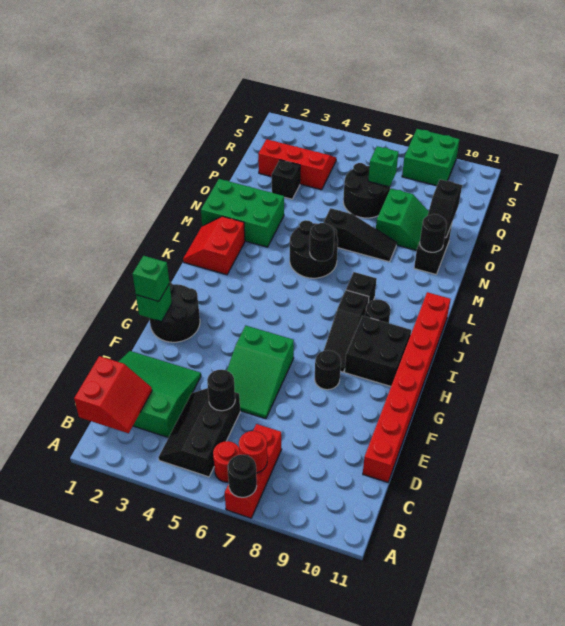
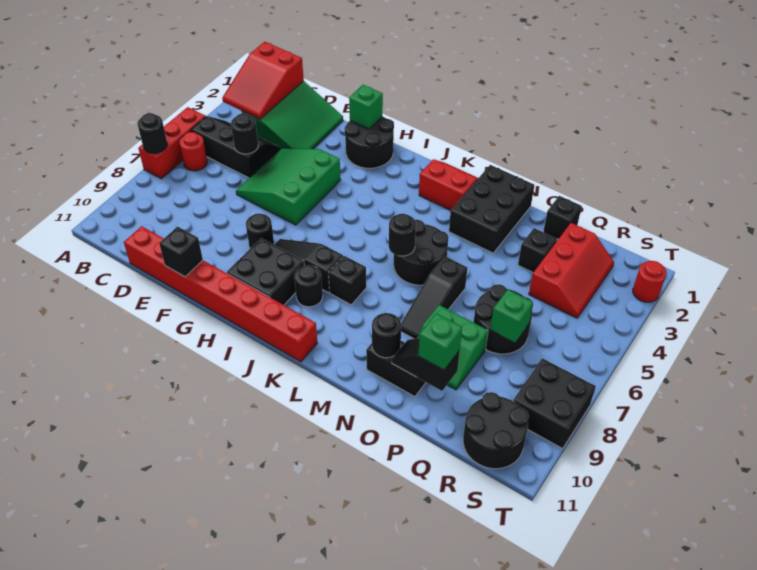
red 1x3 brick [225,424,282,518] -> red 1x3 brick turned to [138,107,206,179]
red 2x2 slope [74,356,152,433] -> red 2x3 slope [222,42,304,119]
red 1x1 round brick [239,431,267,473] -> red 1x1 round brick moved to [633,261,667,302]
green 2x3 slope [227,325,294,419] -> green 3x3 slope [236,148,341,225]
none -> black 1x1 brick [159,227,203,277]
green 1x1 brick [133,256,169,301] -> green 1x1 brick moved to [418,313,462,370]
green 2x3 brick [201,179,284,247] -> black 2x3 brick [449,165,535,253]
none -> black 1x1 brick [543,196,582,239]
none -> black 2x2 round brick [463,392,529,469]
green 2x2 brick [402,129,460,186] -> black 2x2 brick [513,358,596,449]

